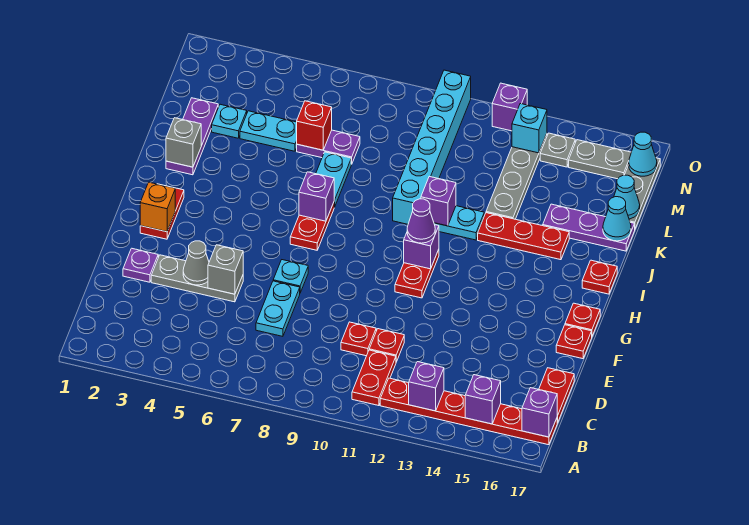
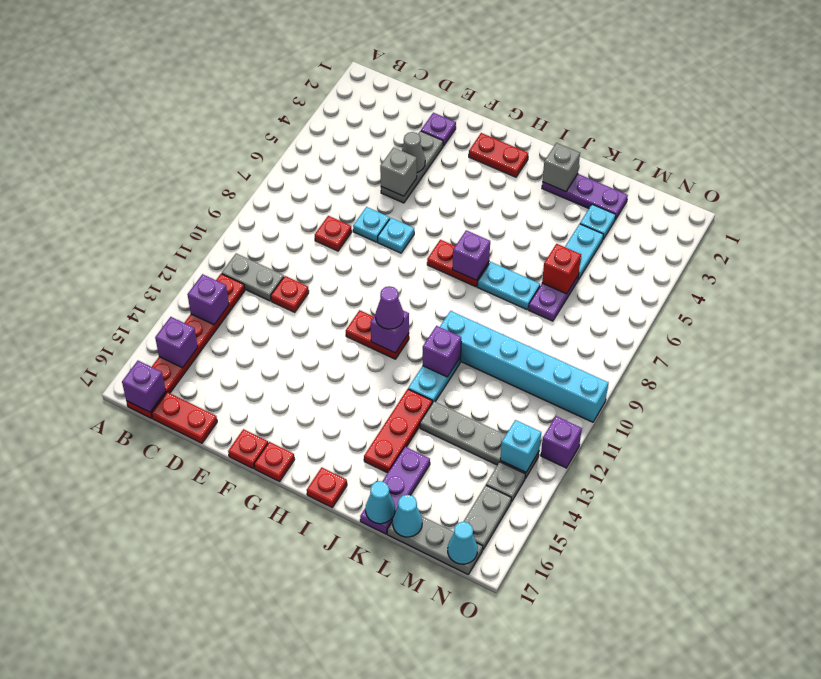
red 1x2 plate [352,350,396,406] -> grey 1x2 plate [222,253,284,301]
cyan 1x2 plate [256,281,300,336] -> cyan 1x1 plate [353,207,390,242]
red 1x1 plate [341,322,376,356] -> red 1x1 plate moved to [315,216,352,251]
orange 1x1 brick [140,182,175,232] -> none

